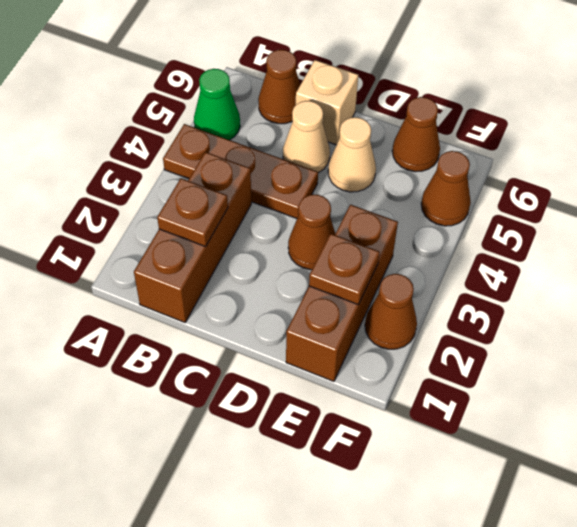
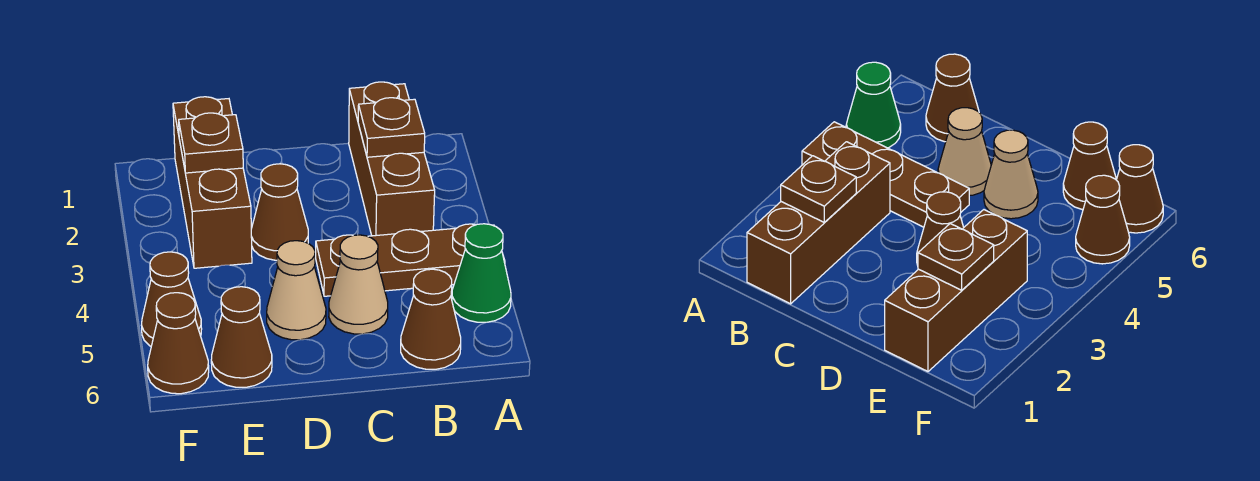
tan 1x1 brick [296,60,358,145] -> none
brown 1x1 cone [365,274,417,349] -> brown 1x1 cone moved to [148,293,209,394]

